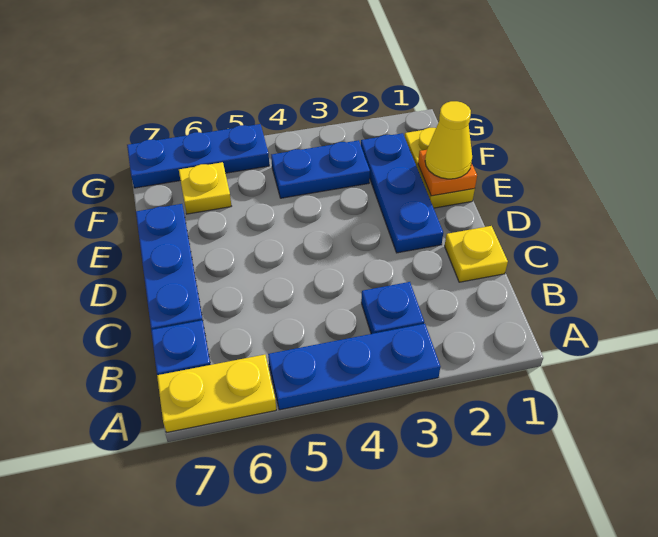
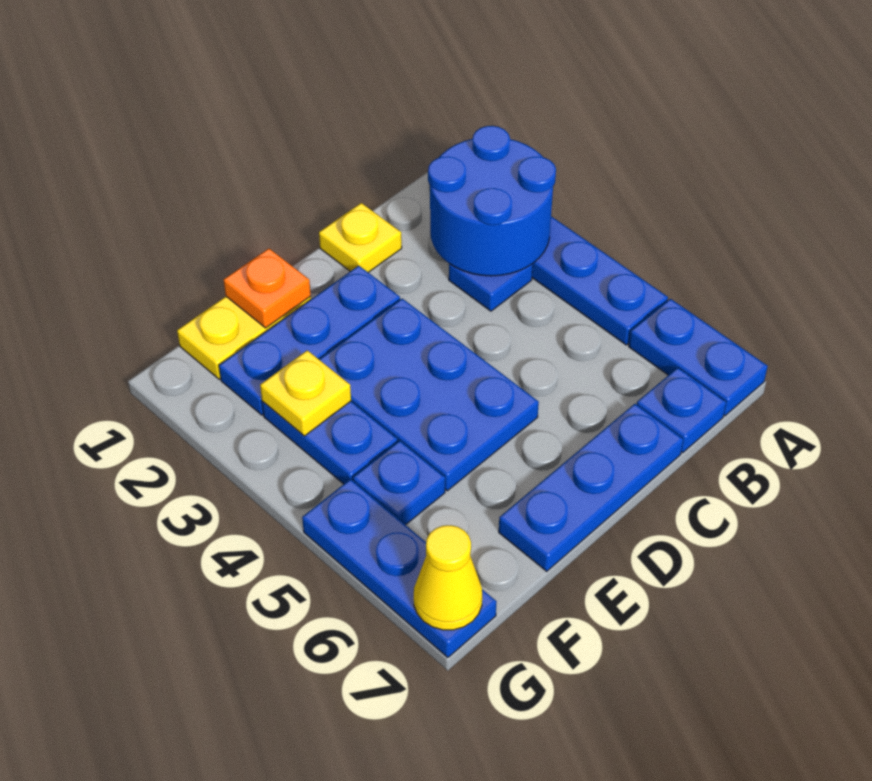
none -> blue 2x2 round brick [428,126,556,276]
yellow 1x2 plate [157,355,276,432] -> blue 1x2 plate [629,299,768,416]
none -> blue 2x3 plate [319,299,539,491]
yellow 1x1 cone [425,101,472,179] -> yellow 1x1 cone moved to [414,525,482,630]
none -> blue 1x1 plate [353,441,445,525]
yellow 1x1 plate [179,162,231,214] -> yellow 1x1 plate moved to [260,350,351,436]

